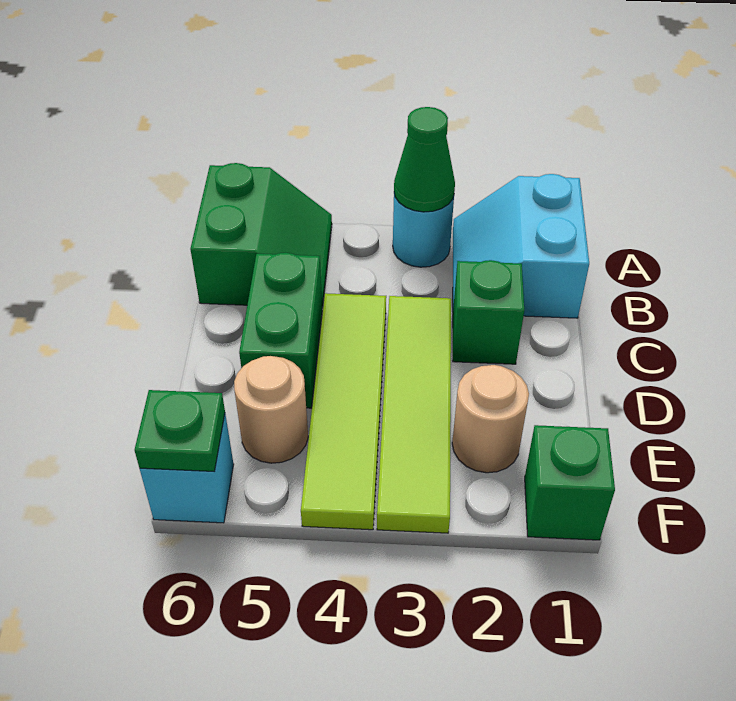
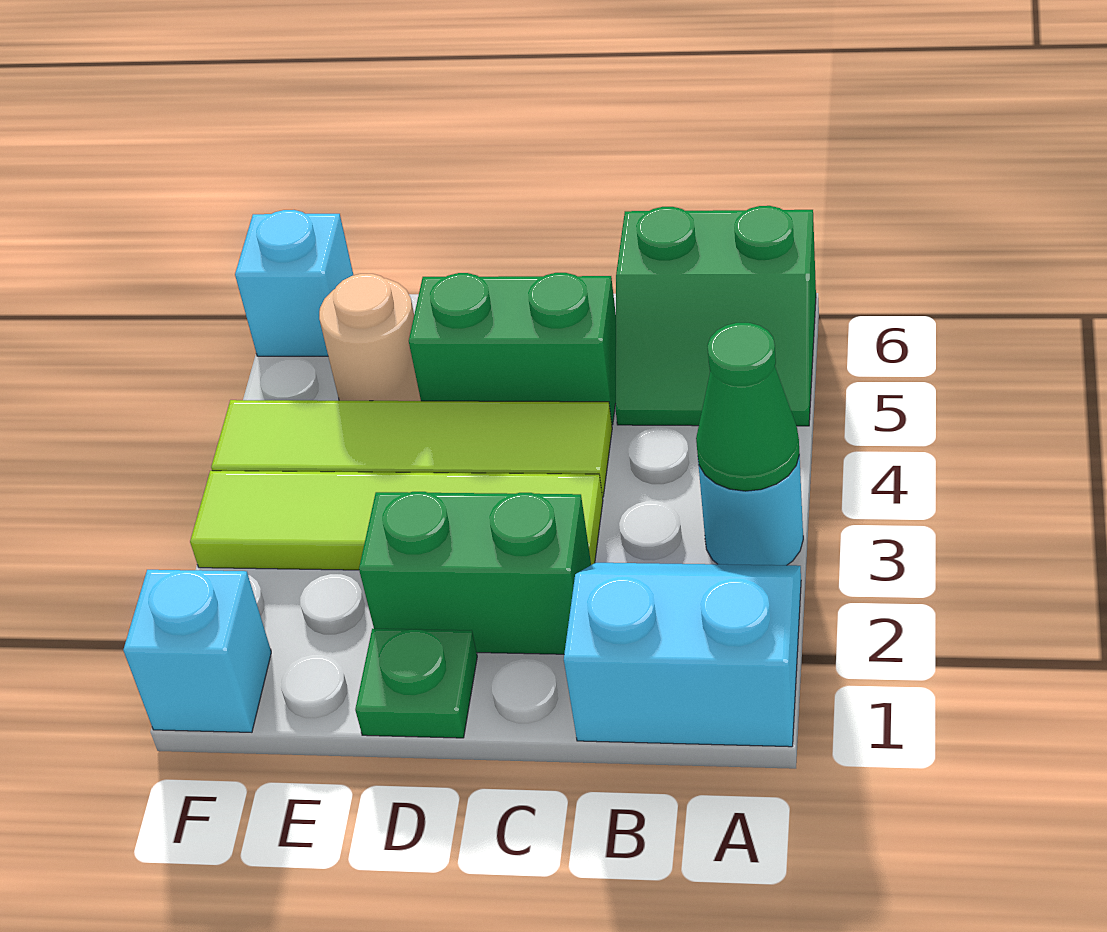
green 1x1 brick [453,260,524,364] -> green 1x2 brick [359,492,591,654]
tan 1x1 round brick [452,365,529,473] -> none
green 1x1 brick [525,425,615,540] -> cyan 1x1 brick [123,570,271,732]
green 1x1 plate [135,390,225,472] -> green 1x1 plate moved to [355,629,477,738]

